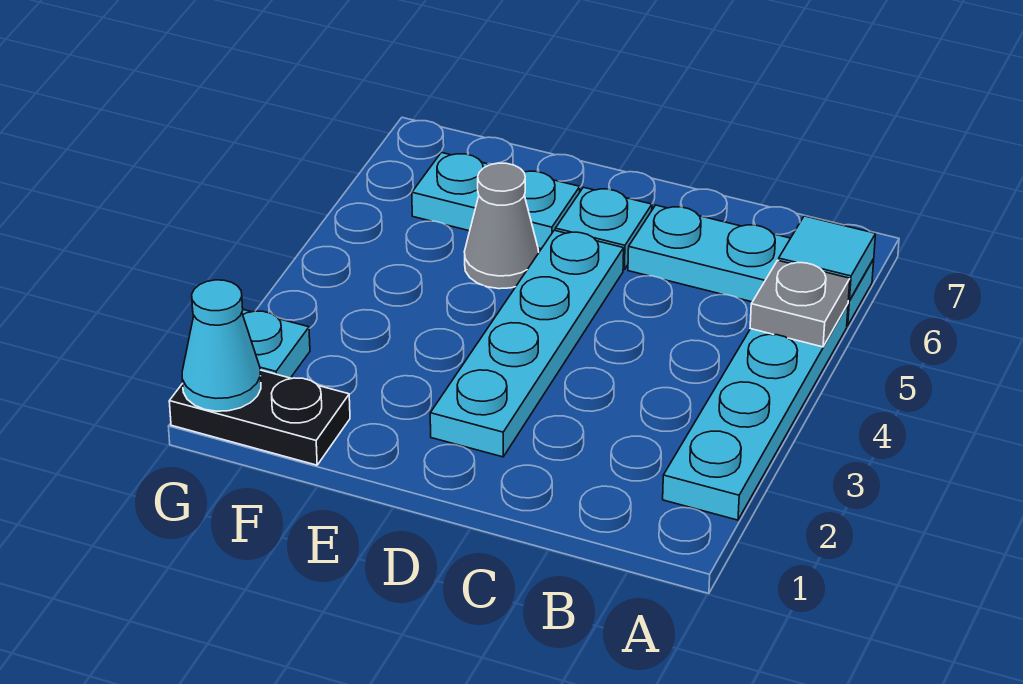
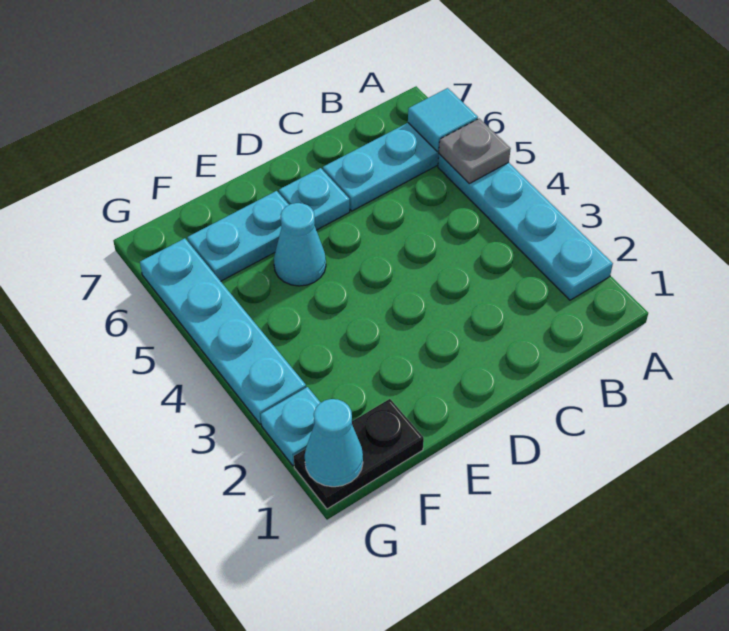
cyan 1x4 plate [430,230,624,457] -> cyan 1x4 plate moved to [140,238,306,424]
grey 1x1 cone [464,163,539,289] -> cyan 1x1 cone [274,203,326,286]

